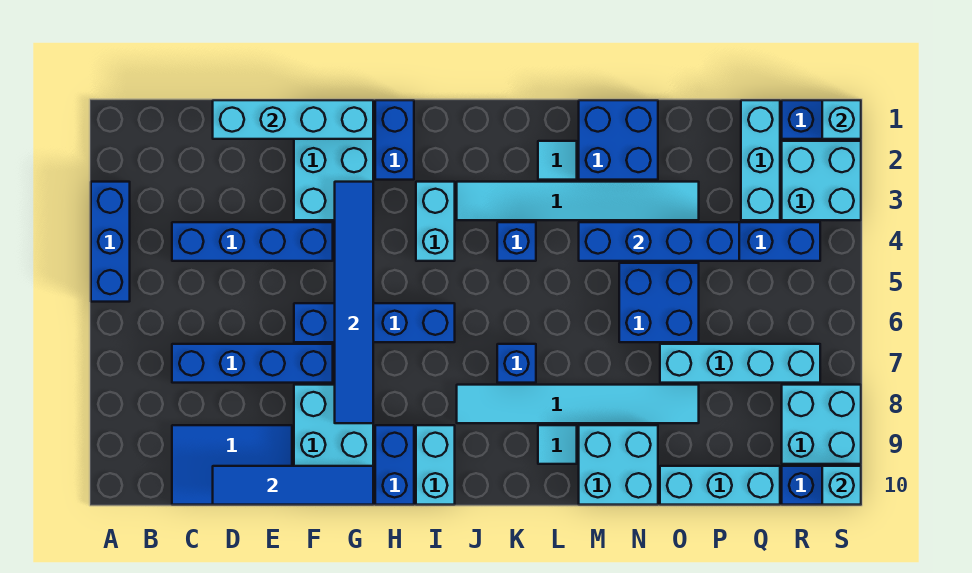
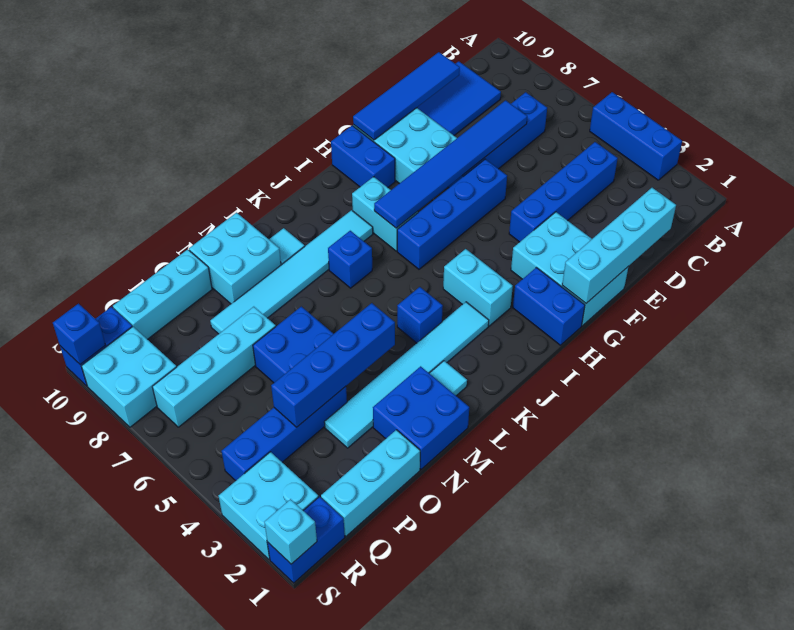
blue 1x6 tile [335,182,373,423] -> blue 1x6 tile turned to [374,100,527,228]
cyan 1x2 brick [416,425,455,505] -> cyan 1x2 brick moved to [352,177,418,251]
cyan 1x3 brick [741,100,780,220] -> cyan 1x3 brick turned to [321,430,420,536]
cyan 1x1 brick [822,466,861,505] -> blue 1x1 brick [53,304,105,365]

